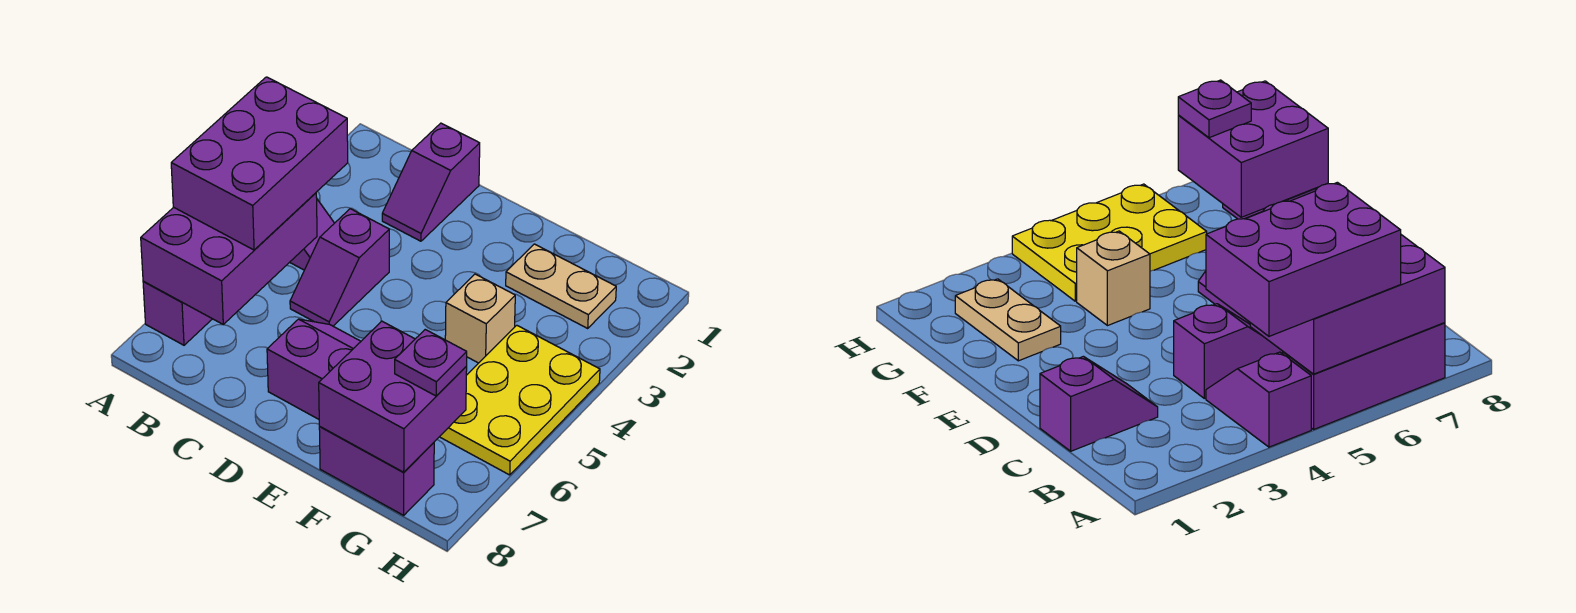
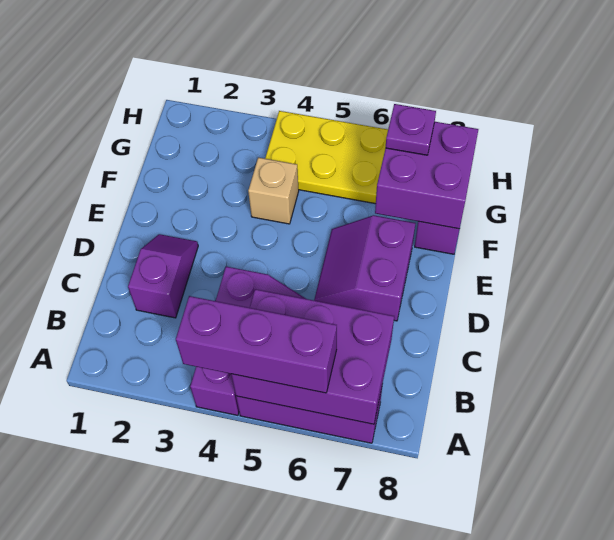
purple 2x3 brick [171,77,348,250] -> purple 1x3 brick [176,296,337,393]
purple 1x2 slope [382,123,480,241] -> purple 1x2 slope turned to [128,234,198,318]
tan 1x2 plate [506,244,616,328] -> none

